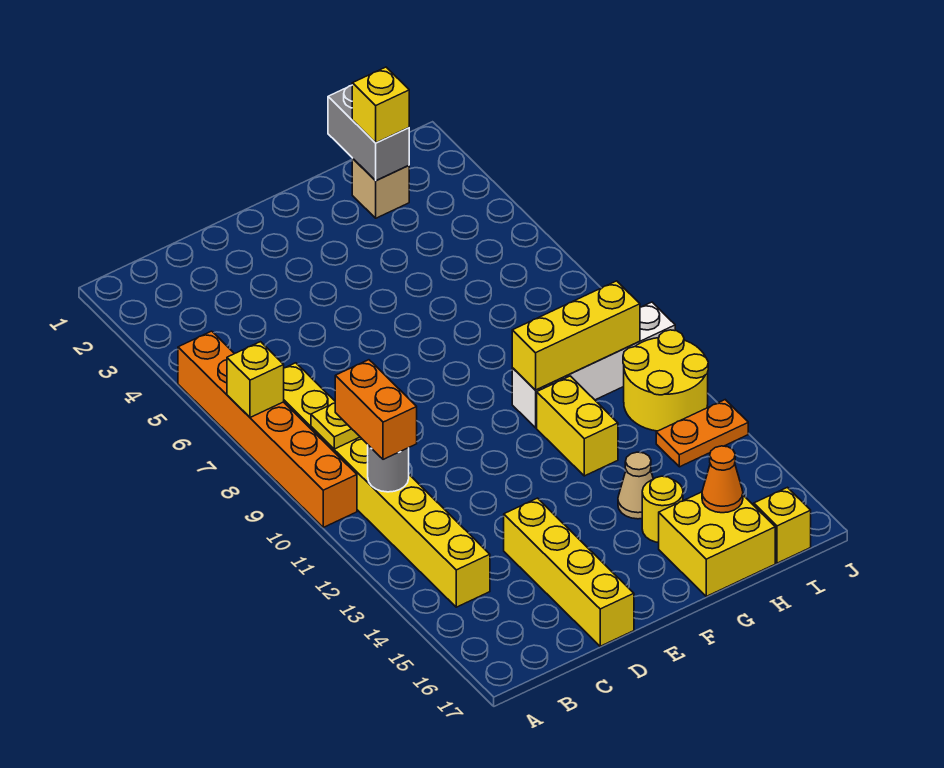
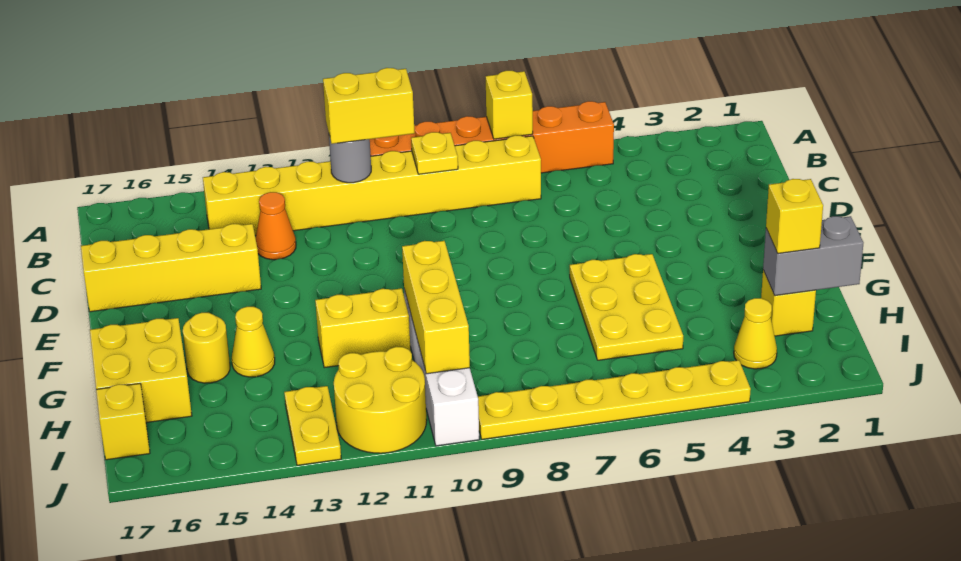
orange 1x2 brick [335,360,417,459] -> yellow 1x2 brick [323,68,415,144]
none -> yellow 2x3 plate [570,254,683,360]
tan 1x1 cone [618,452,653,519] -> yellow 1x1 cone [232,307,275,377]
tan 1x1 brick [352,159,409,218] -> yellow 1x1 brick [761,270,816,336]
orange 1x1 cone [702,446,743,513] -> orange 1x1 cone moved to [256,192,296,260]
none -> yellow 1x1 cone [734,298,777,369]
orange 1x2 plate [656,400,748,467] -> yellow 1x2 plate [284,386,341,465]
none -> yellow 1x6 plate [478,360,751,439]

